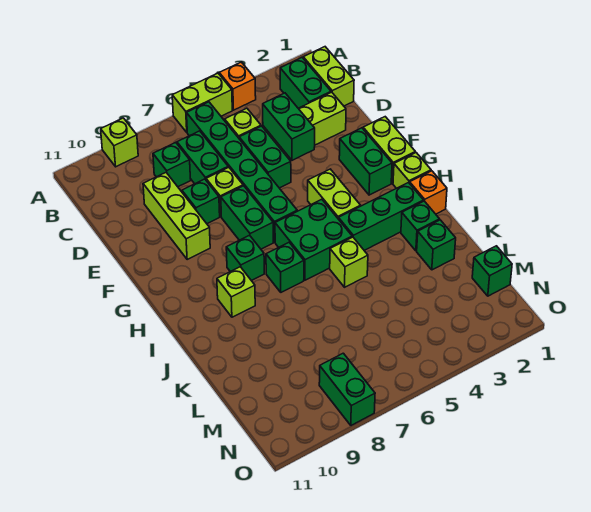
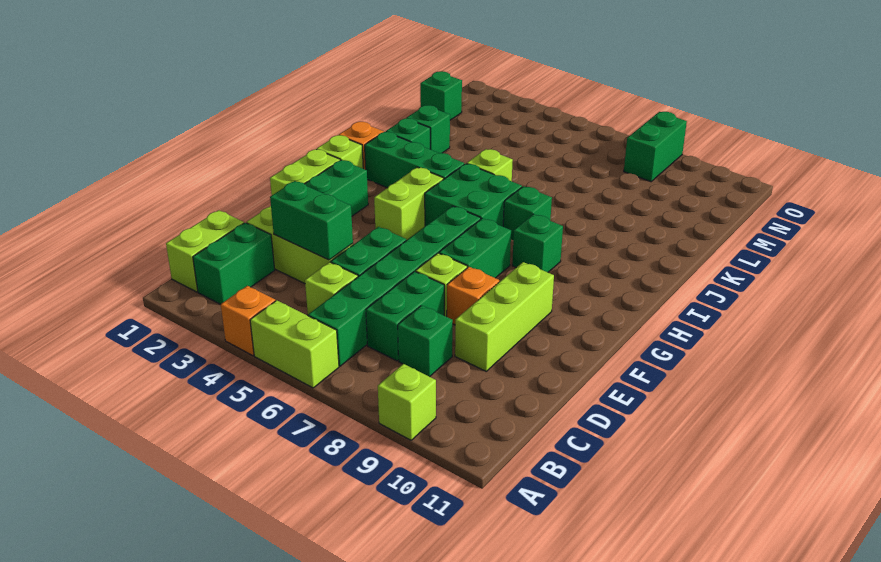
green 1x2 brick [263,93,315,160] -> green 1x2 brick turned to [270,181,353,260]
green 1x1 brick [182,179,220,224] -> orange 1x1 brick [447,267,499,325]
lime 1x1 brick [217,267,255,317] -> none

